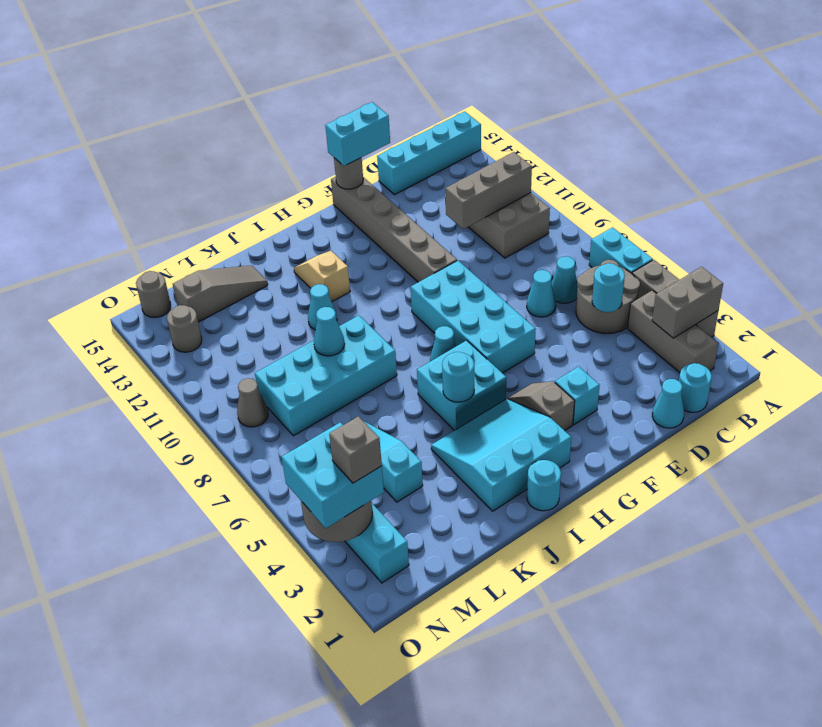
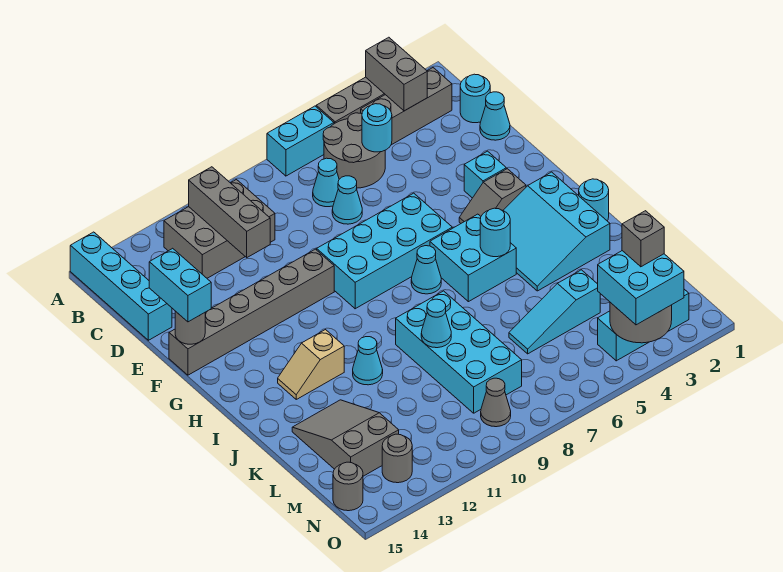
grey 1x3 slope [173,265,268,322] -> grey 2x3 slope [292,400,399,476]

